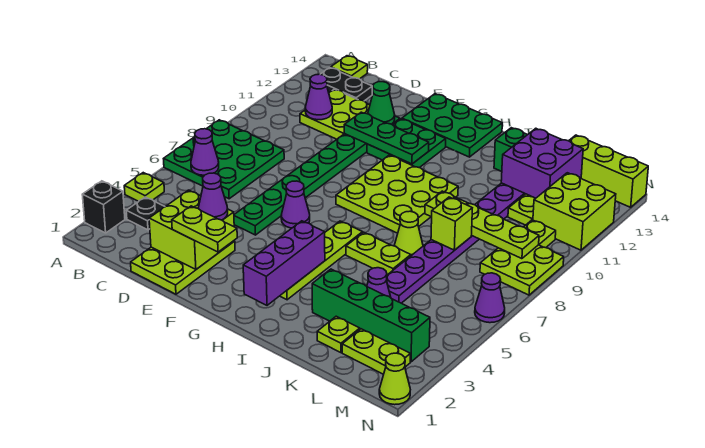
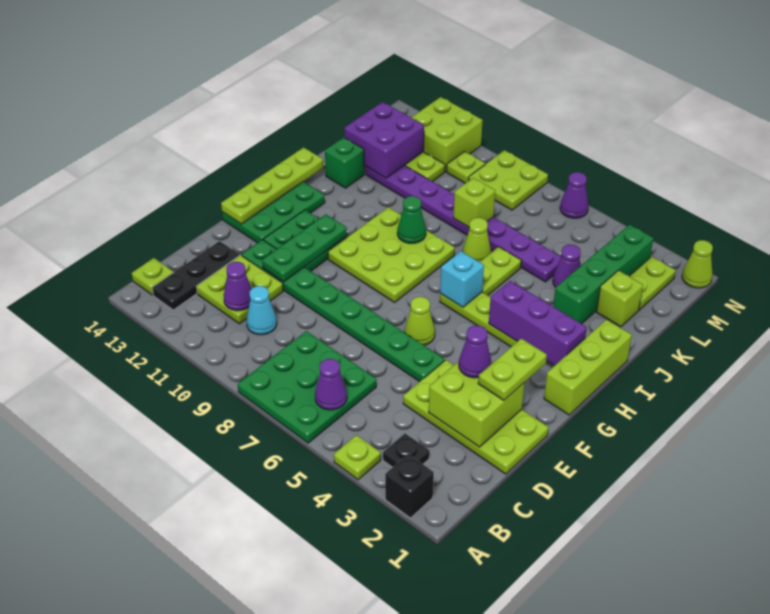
black 1x2 plate [320,68,372,101] -> black 1x3 plate [152,241,240,310]
none -> cyan 1x1 cone [247,286,277,335]
lime 2x3 plate [131,241,235,294] -> lime 2x4 plate [403,360,549,474]
green 1x1 cone [368,82,395,124] -> green 1x1 cone moved to [397,196,426,244]
purple 1x1 cone [281,181,310,228] -> lime 1x1 cone [405,297,435,345]
none -> cyan 1x1 brick [440,251,484,307]
lime 1x4 plate [425,191,539,259] -> lime 1x4 plate moved to [221,147,324,224]
lime 1x1 plate [317,316,360,353] -> lime 1x1 brick [597,271,643,327]
lime 1x3 brick [569,135,648,207] -> lime 1x3 brick moved to [544,320,632,415]

